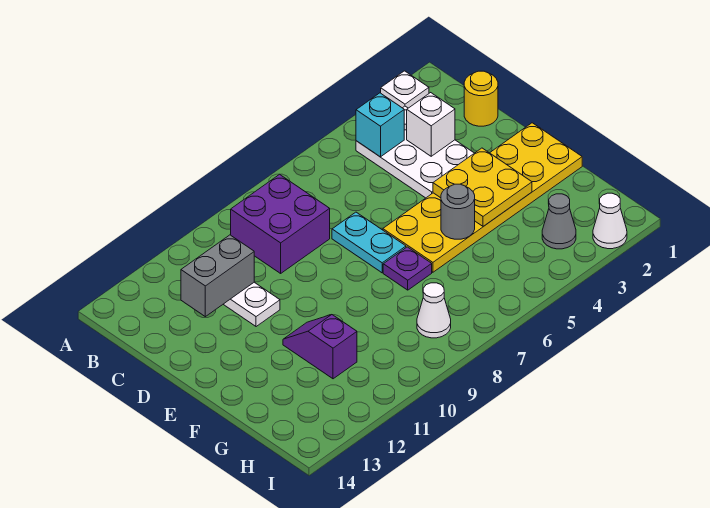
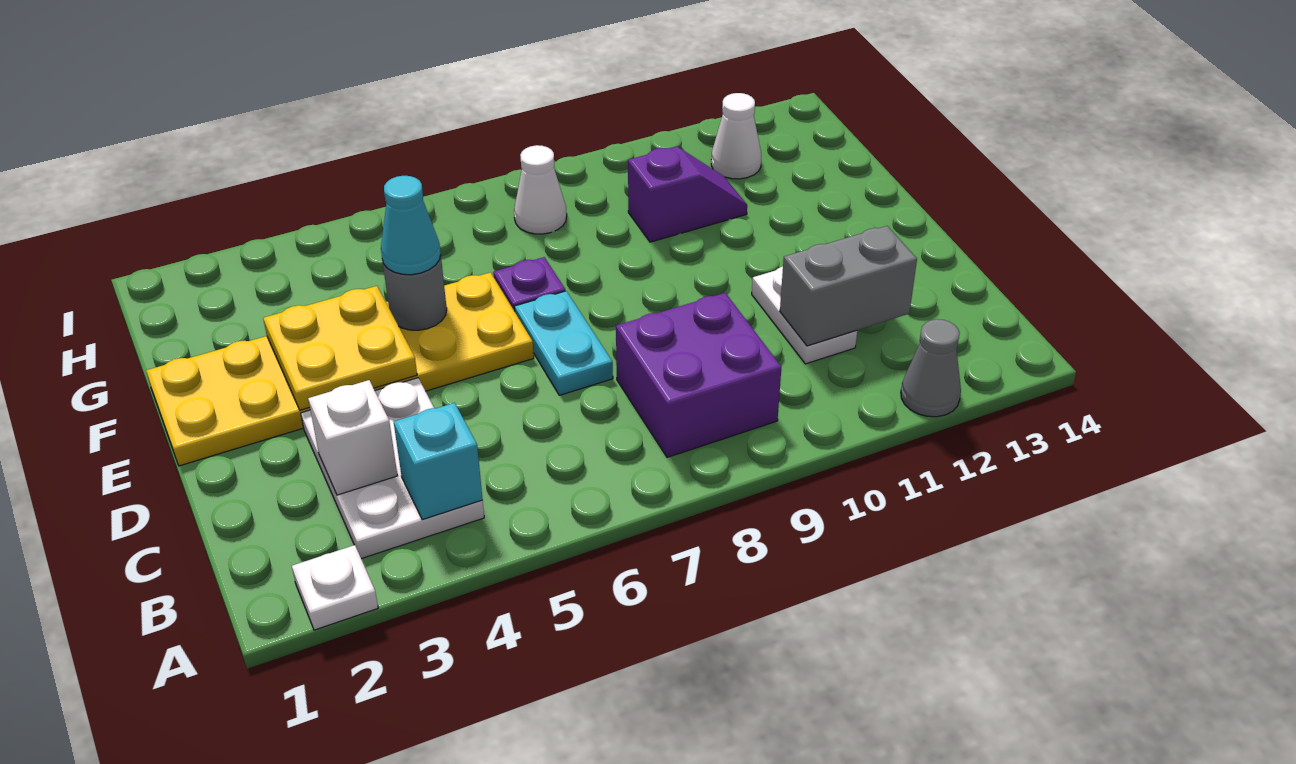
yellow 1x1 round brick [464,71,498,126] -> none
none -> cyan 1x1 cone [381,176,441,275]
purple 1x2 slope [283,315,357,379] -> purple 1x2 slope turned to [628,147,747,242]
grey 1x1 cone [542,194,576,249] -> grey 1x1 cone moved to [901,319,961,417]
white 1x1 cone [593,193,627,249] -> white 1x1 cone moved to [711,93,761,179]

